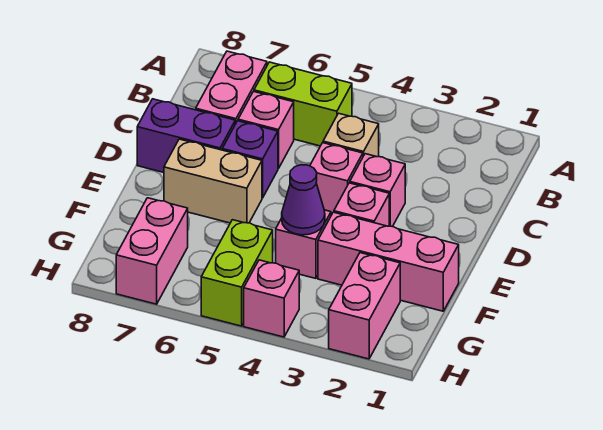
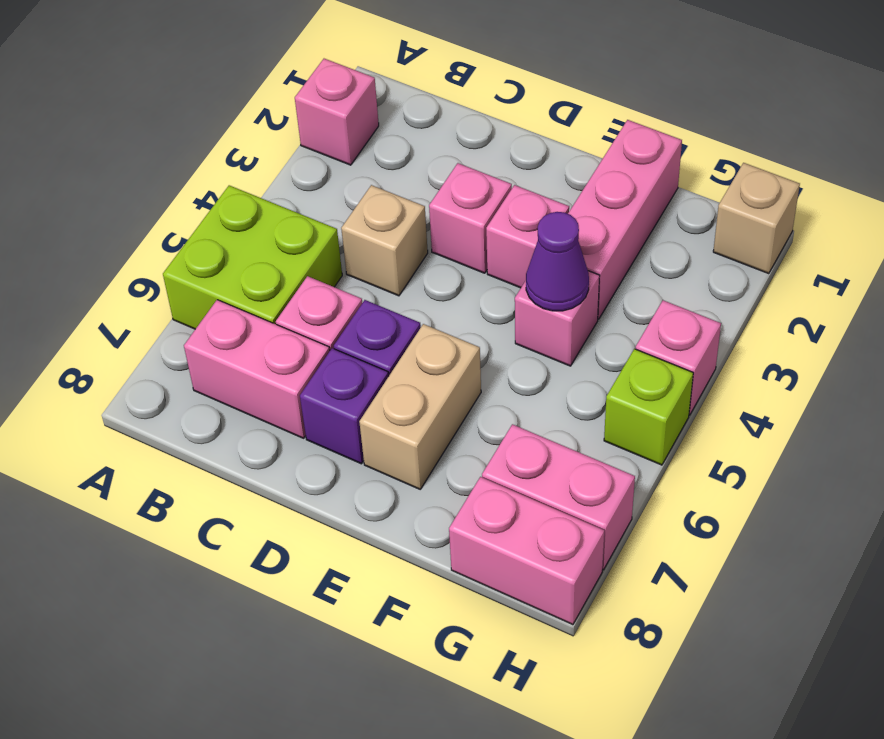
lime 1x2 brick [254,62,352,146] -> lime 2x2 brick [163,185,342,329]
pink 1x1 brick [310,143,363,215] -> pink 1x1 brick moved to [295,59,379,165]
purple 1x2 brick [137,99,235,172] -> purple 1x1 brick [300,348,389,464]
pink 1x2 brick [329,253,400,359] -> pink 1x2 brick moved to [449,477,604,625]
lime 1x2 brick [201,220,273,326] -> lime 1x1 brick [604,349,693,465]
none -> tan 1x1 brick [713,163,800,274]

